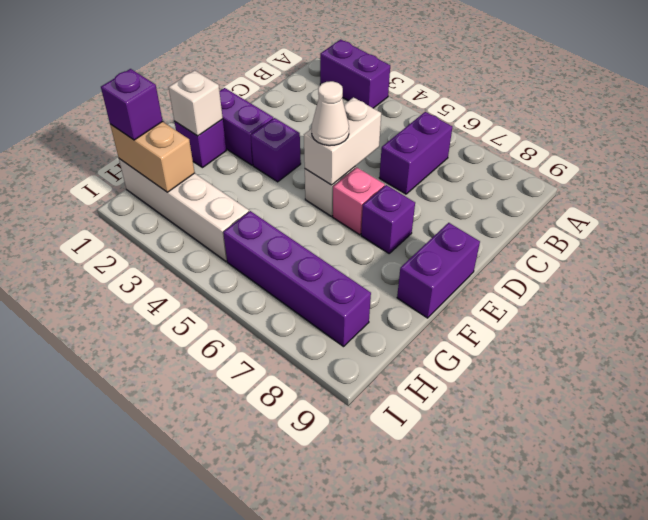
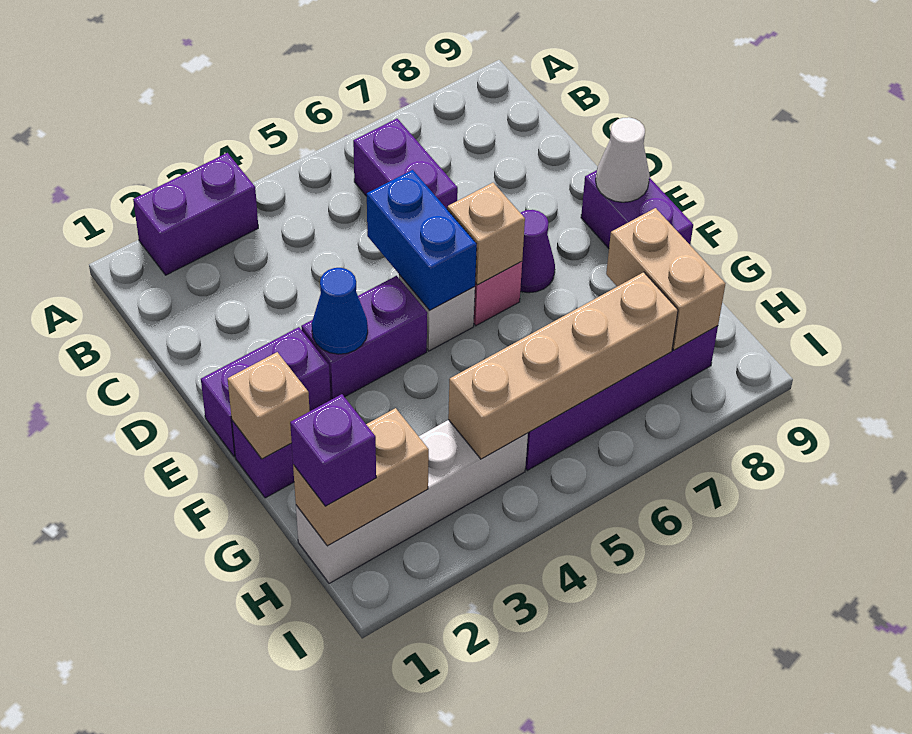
white 1x2 brick [304,97,381,185] -> blue 1x2 brick [367,170,477,311]
purple 1x1 brick [251,118,301,182] -> purple 1x2 brick [301,276,427,400]
none -> blue 1x1 cone [312,268,368,354]
white 1x1 cone [312,81,349,146] -> white 1x1 cone moved to [596,117,650,202]
none -> tan 1x1 brick [447,183,525,285]
purple 1x1 brick [361,185,415,253] -> purple 1x1 cone [520,210,555,293]
white 1x1 brick [168,70,223,136] -> tan 1x1 brick [228,352,310,459]
none -> tan 1x2 brick [606,208,725,350]
none -> tan 1x4 brick [448,272,678,459]

